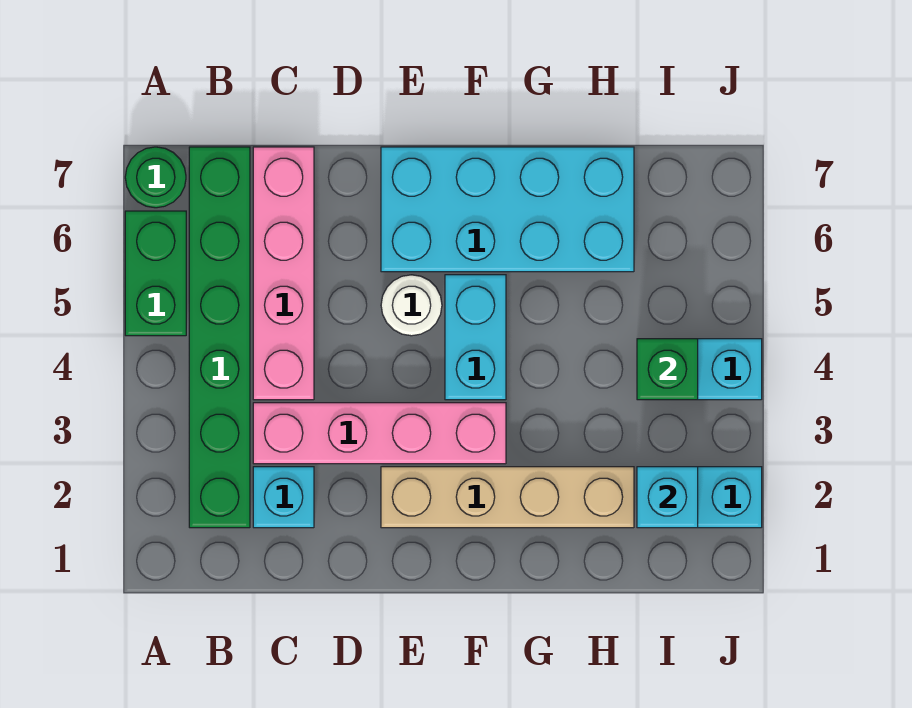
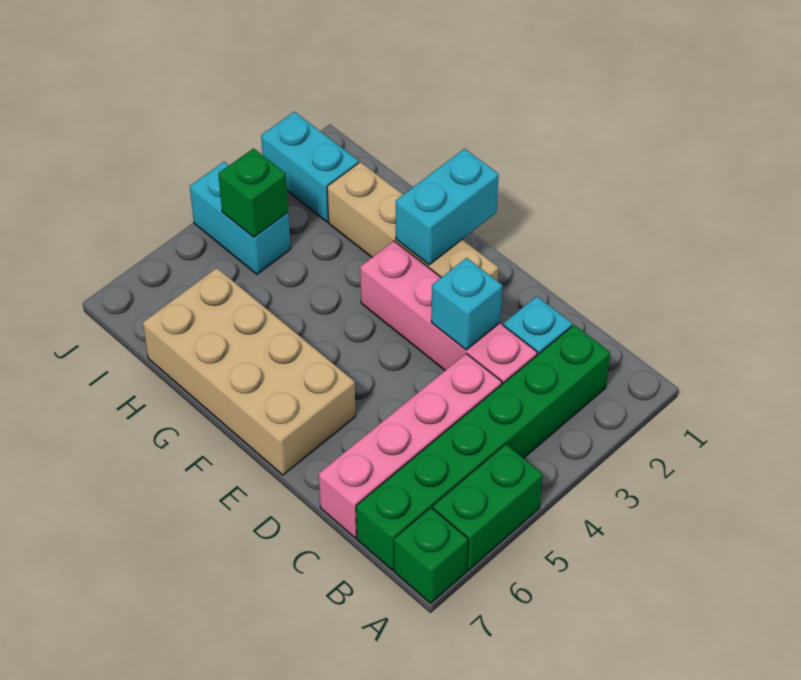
green 1x1 round brick [125,147,186,208] -> green 1x1 brick [394,508,468,603]
white 1x1 round brick [381,275,442,336] -> none
cyan 2x4 brick [381,147,634,272] -> tan 2x4 brick [143,268,356,475]
cyan 1x2 brick [445,275,506,400] -> cyan 1x2 brick moved to [396,149,499,265]
cyan 1x1 brick [637,467,698,528] -> cyan 1x1 brick moved to [431,258,502,350]

